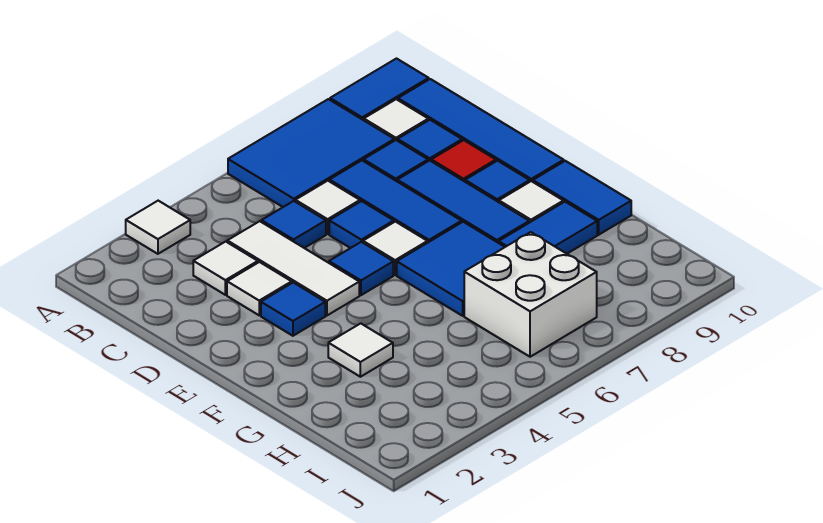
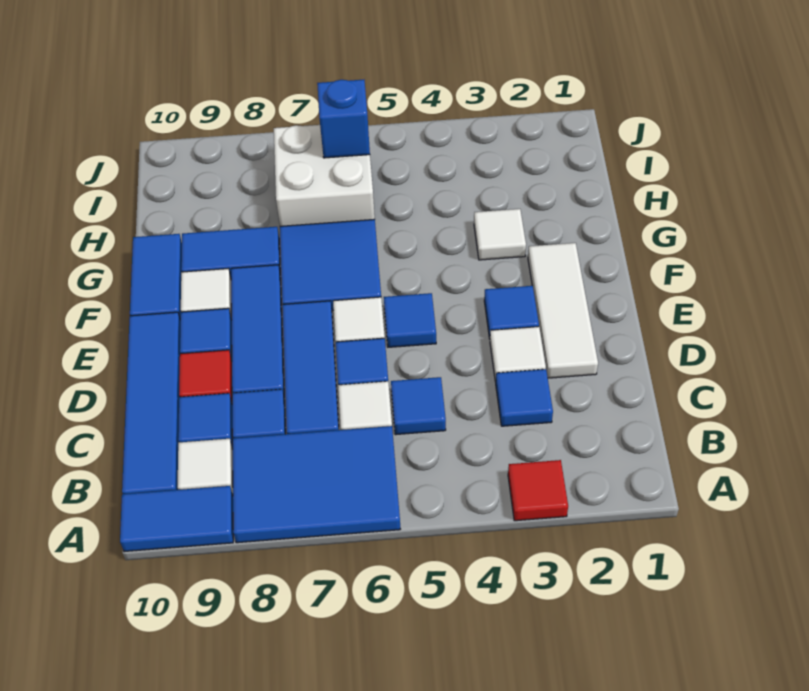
white 1x1 tile [126,201,190,254] -> red 1x1 tile [508,460,568,521]
white 1x1 tile [193,242,258,295] -> blue 1x1 tile [496,369,553,426]
white 1x3 tile [227,221,359,315] -> white 1x3 tile moved to [528,243,598,378]
none -> blue 1x1 brick [317,80,370,158]

